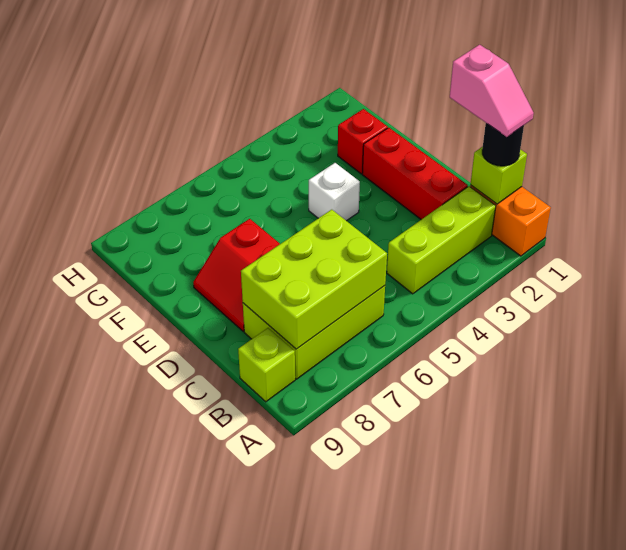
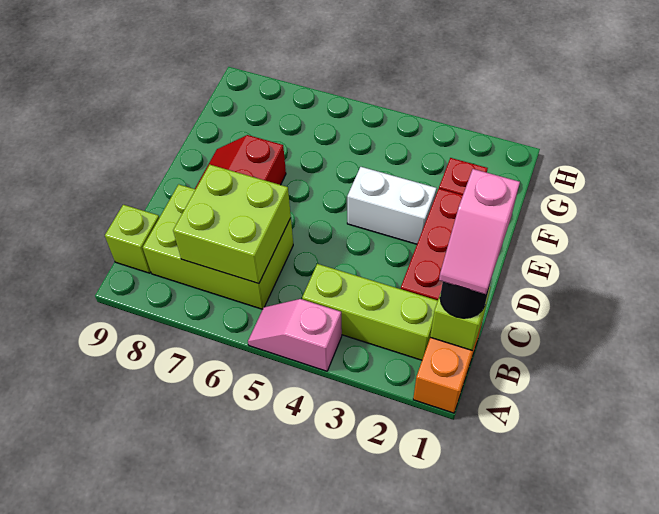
none -> pink 1x2 slope [248,299,342,371]
lime 2x3 brick [241,210,387,349] -> lime 2x2 brick [173,165,291,284]
white 1x1 brick [309,163,360,221] -> white 1x2 brick [347,167,437,244]

